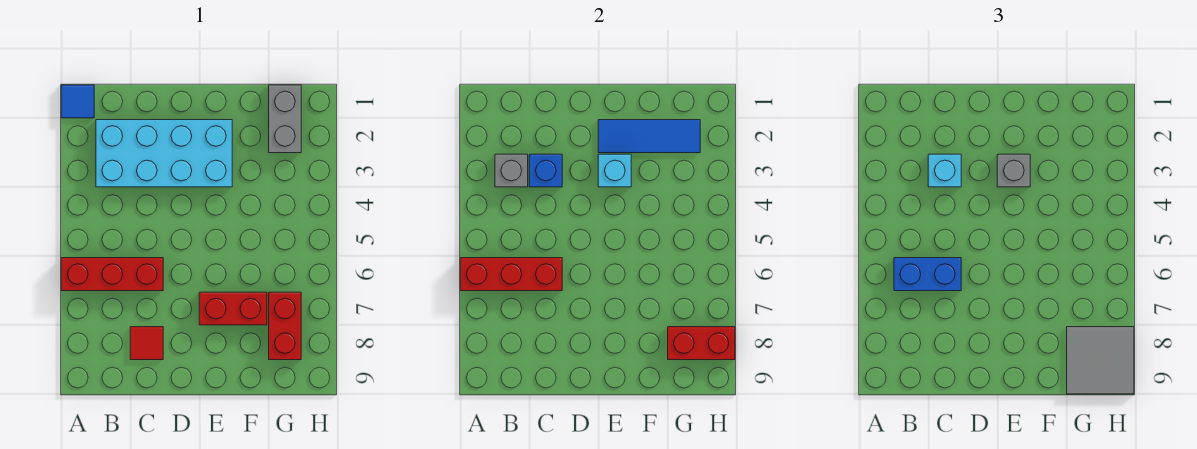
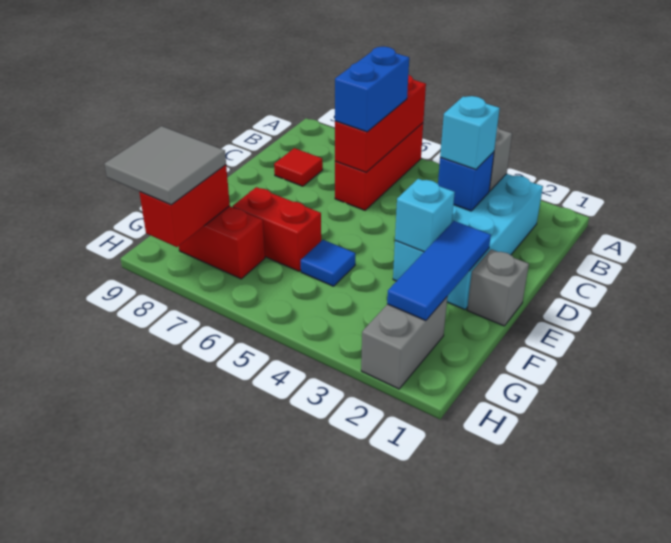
blue 1x1 tile [61,85,94,118] -> blue 1x1 tile moved to [301,240,355,286]
grey 1x1 brick [997,154,1030,187] -> grey 1x1 brick moved to [467,249,529,326]
red 1x2 brick [199,292,267,325] -> red 1x2 brick turned to [233,187,321,271]
grey 1x2 brick [269,85,301,153] -> grey 1x2 brick turned to [361,297,447,389]

